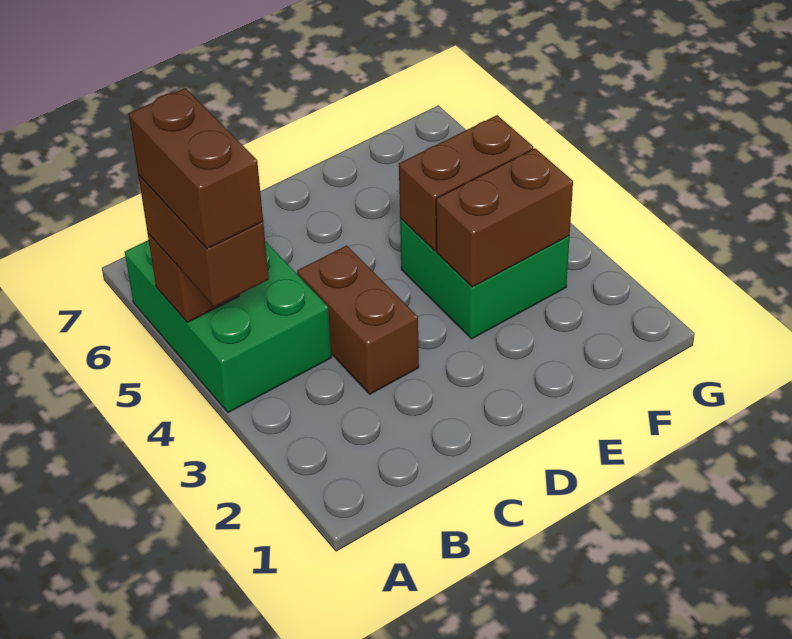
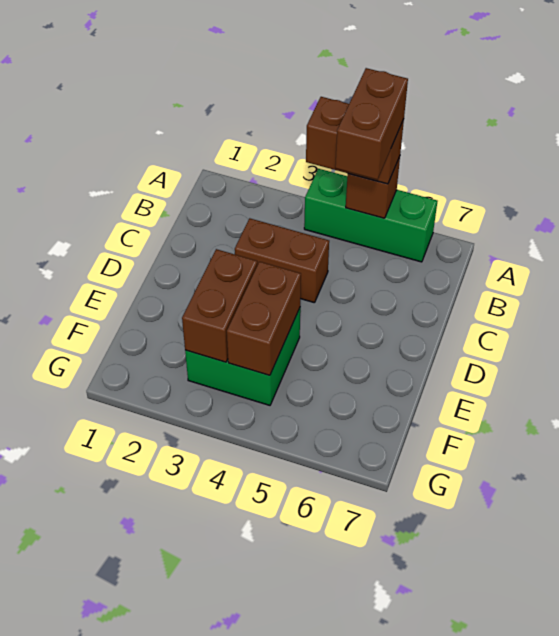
green 2x3 brick [125,240,332,413] -> green 1x3 brick [304,169,437,262]
brown 1x2 brick [129,88,263,249] -> brown 1x2 brick turned to [335,68,408,180]

